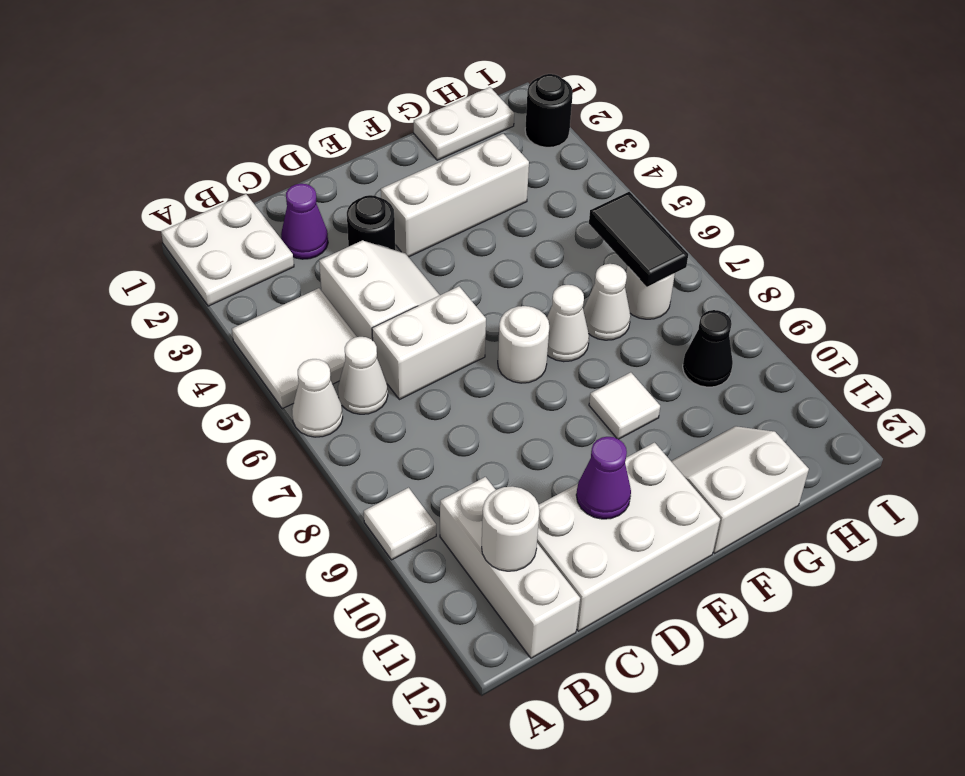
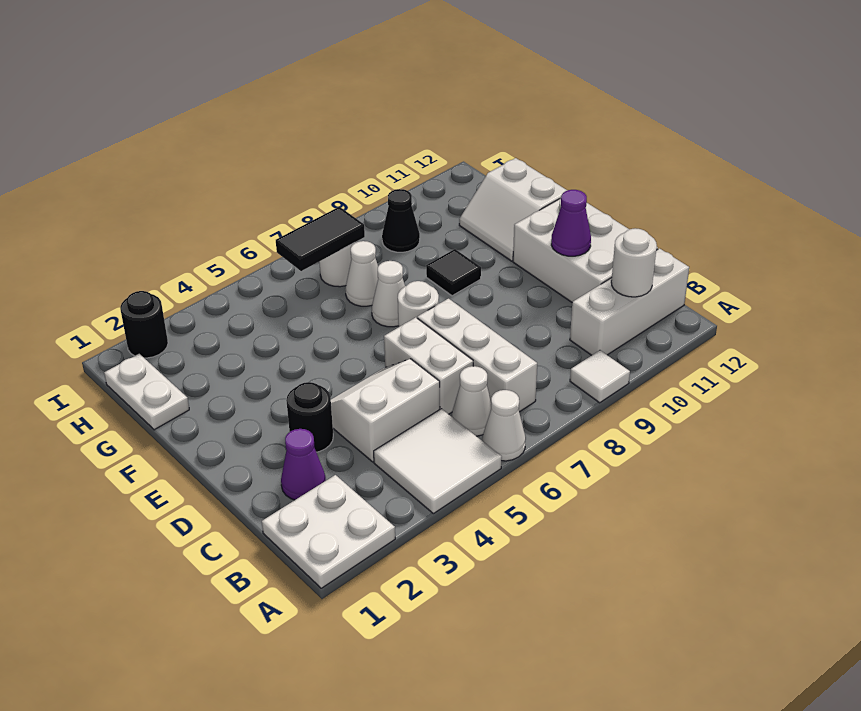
white 1x3 brick [381,134,529,257] -> white 1x3 brick moved to [417,299,537,412]
white 1x1 tile [589,372,660,439] -> black 1x1 tile [426,249,481,296]

